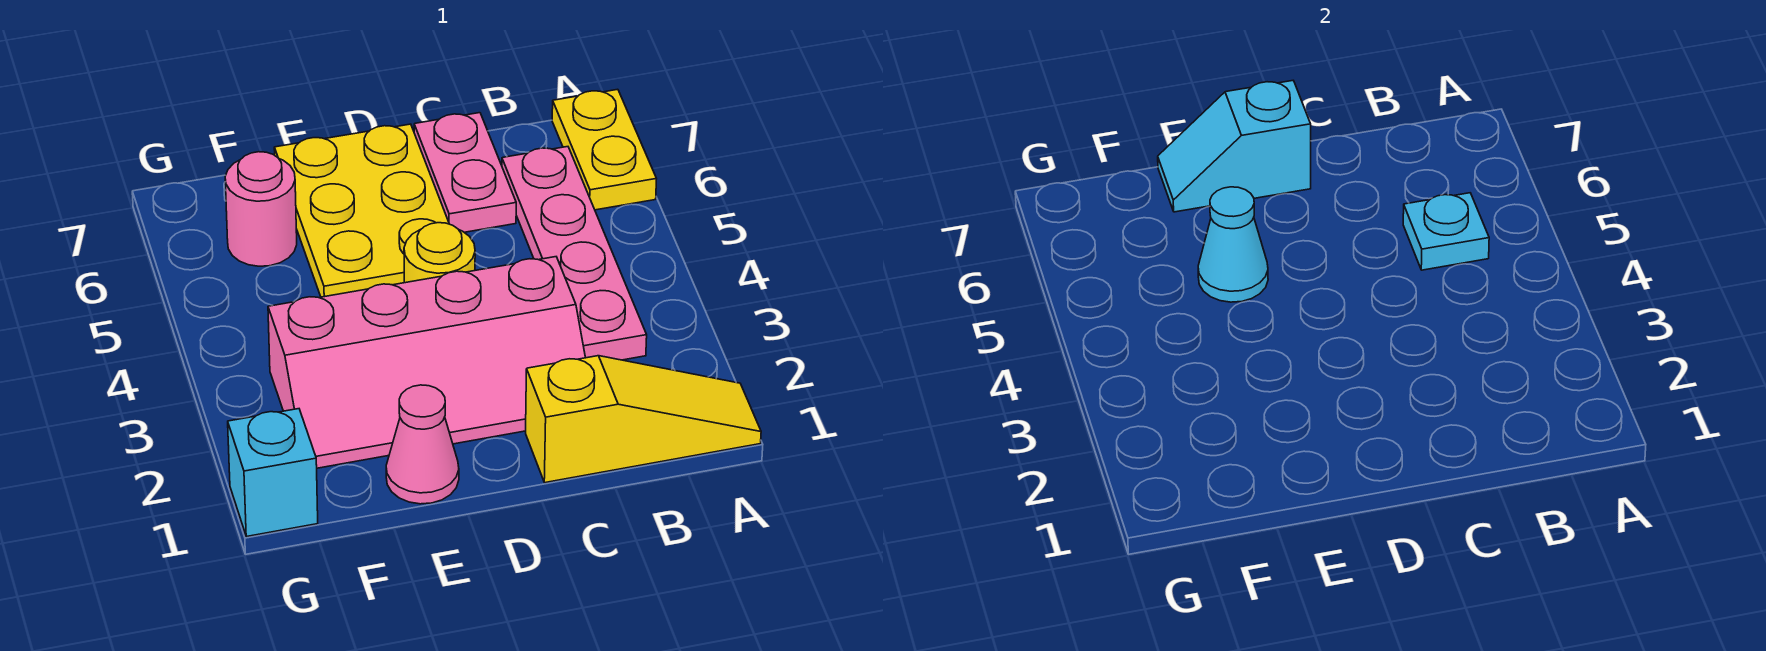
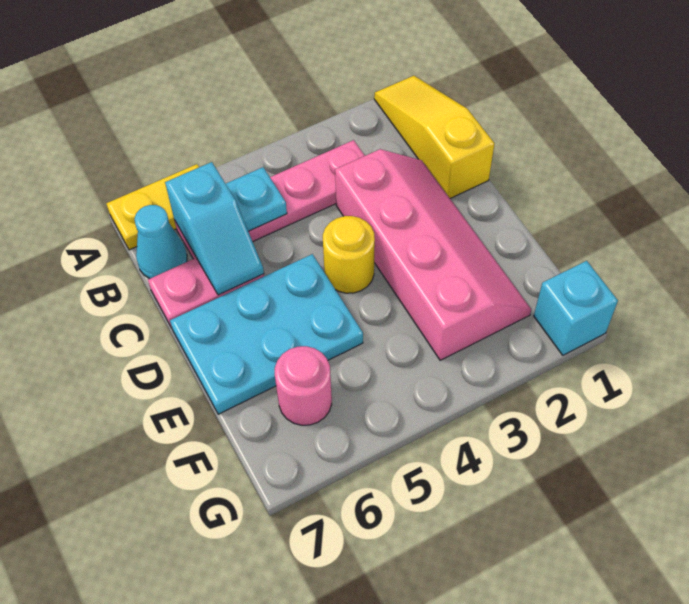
yellow 2x3 plate [274,124,449,297] -> cyan 2x3 plate [170,254,363,414]
cyan 1x2 slope [1158,81,1311,212] -> cyan 1x2 slope moved to [165,162,264,295]
pink 1x1 cone [386,385,459,504] -> none
cyan 1x1 cone [1198,187,1268,302] -> cyan 1x1 cone moved to [135,205,187,278]

